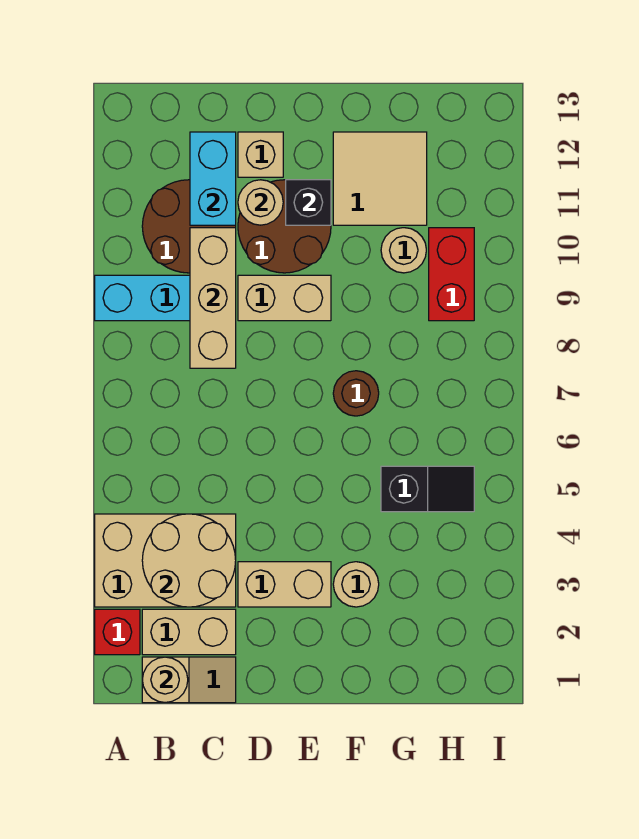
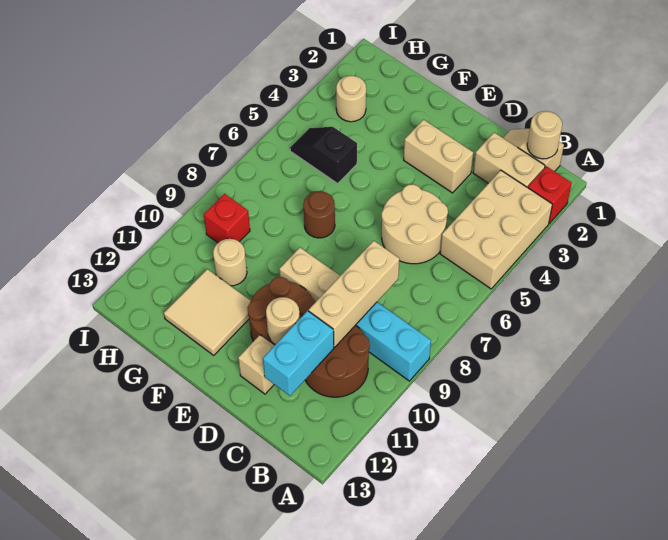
tan 2x3 brick [95,514,236,607] -> tan 2x3 brick turned to [440,170,552,289]
tan 2x2 round brick [142,514,236,607] -> tan 2x2 round brick moved to [381,184,448,264]
black 1x1 brick [286,180,331,225] -> none
tan 1x1 round brick [333,562,379,607] -> tan 1x1 round brick moved to [336,76,366,122]
red 1x2 brick [429,228,474,321] -> red 1x1 brick [204,194,250,243]

